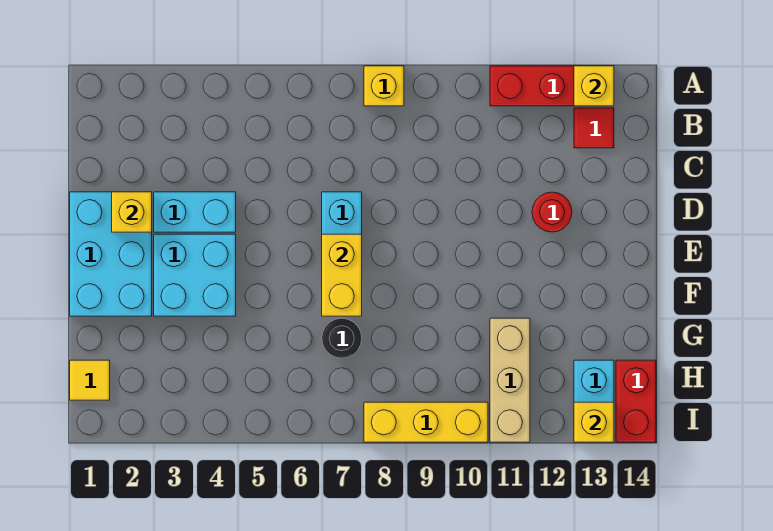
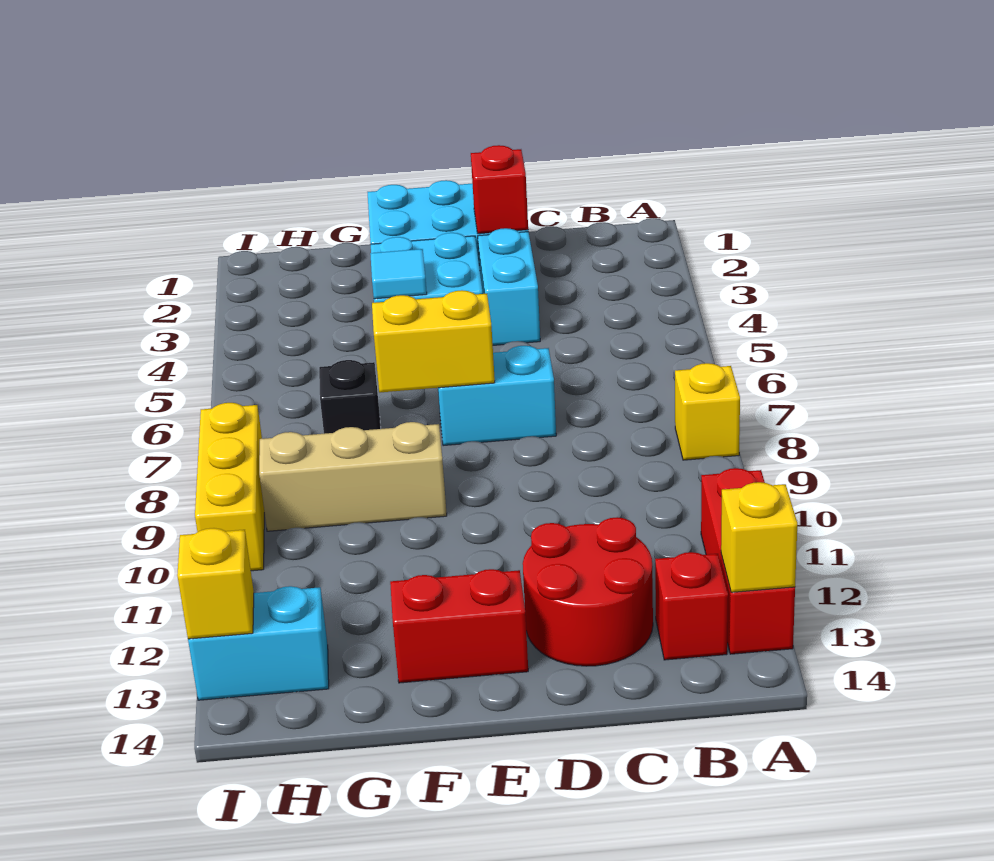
red 1x1 tile [574,108,614,148] -> red 1x1 brick [655,552,728,660]
yellow 1x1 brick [112,192,152,232] -> red 1x1 brick [471,145,528,234]
red 1x1 round brick [532,192,572,232] -> red 2x2 round brick [523,517,653,666]
none -> cyan 1x1 tile [370,249,427,299]
black 1x1 round brick [322,318,362,358] -> black 1x1 brick [319,360,381,434]
tan 1x3 brick [490,318,530,442] -> tan 1x3 brick moved to [259,422,447,531]
yellow 1x1 tile [70,360,110,400] -> none
red 1x2 brick [616,360,656,442] -> red 1x2 brick moved to [390,569,528,683]

